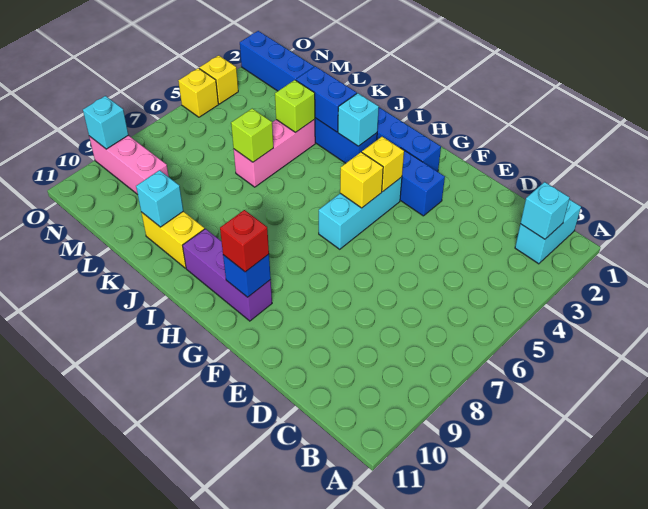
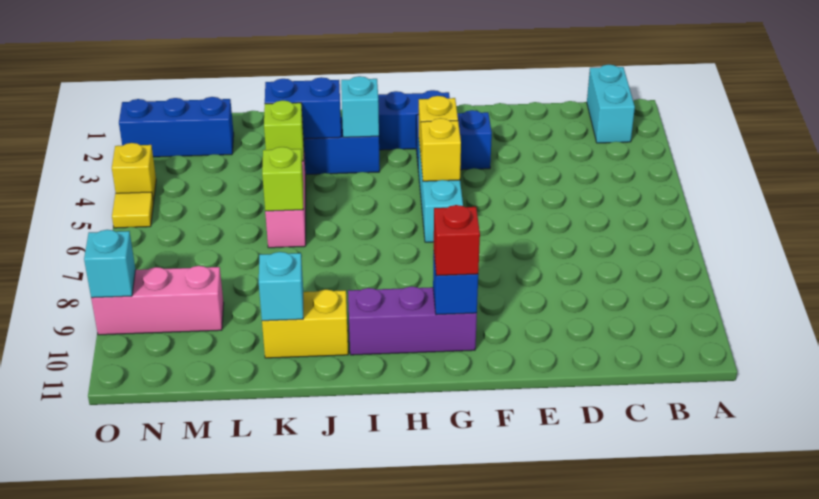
cyan 1x1 brick [520,182,570,239] -> none
yellow 1x1 brick [178,68,218,117] -> yellow 1x1 tile [112,192,154,228]

